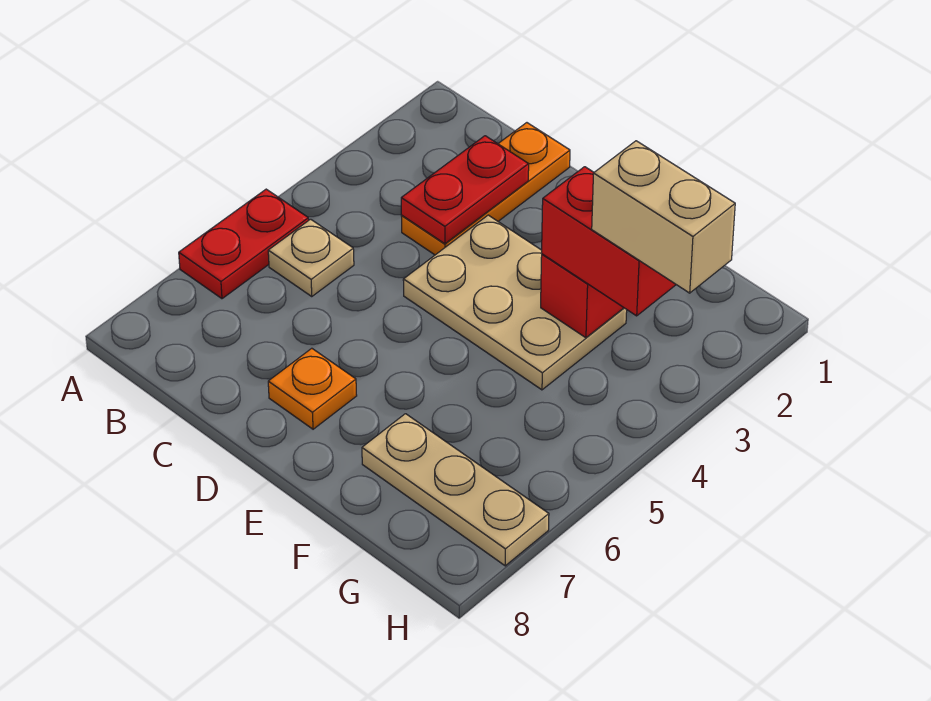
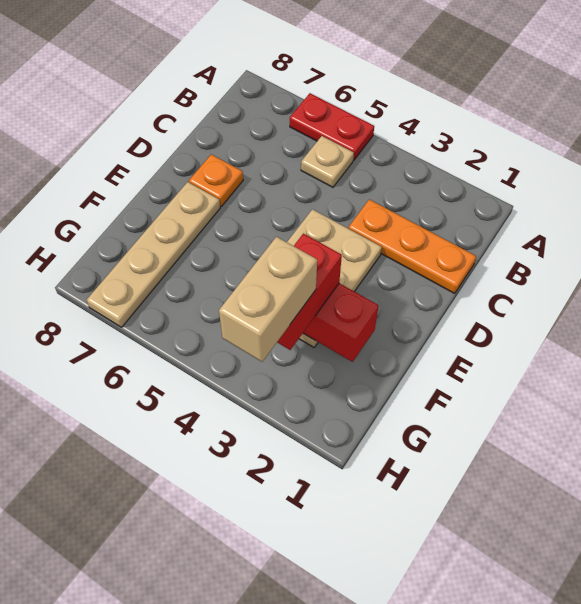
red 1x2 plate [401,136,529,244] -> none
tan 1x3 plate [362,414,549,566] -> tan 1x4 plate [87,182,220,327]

